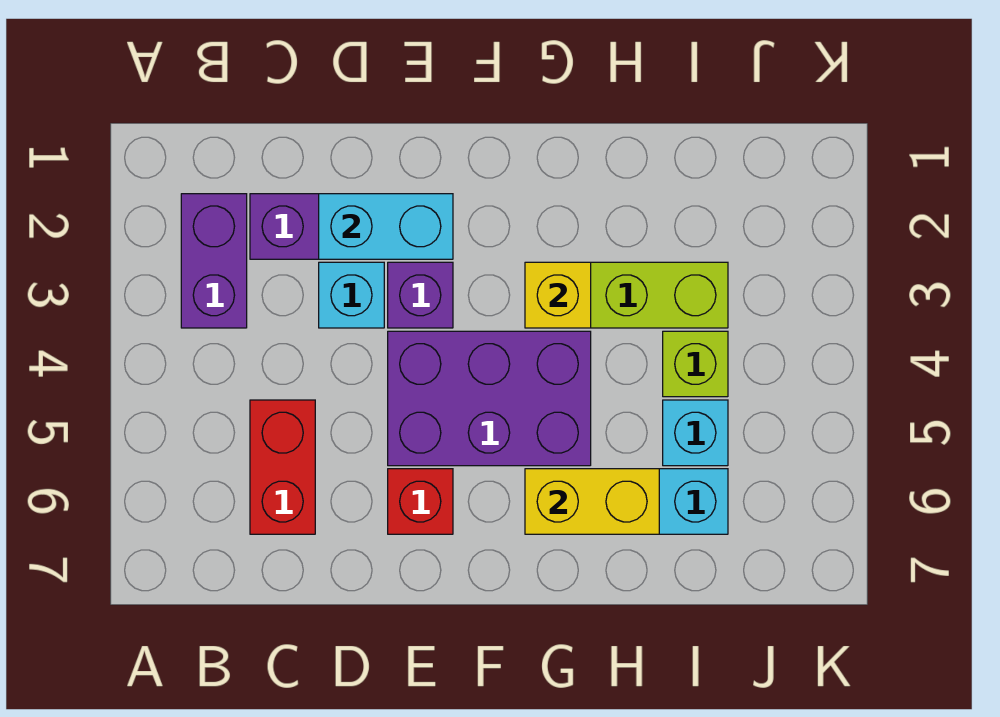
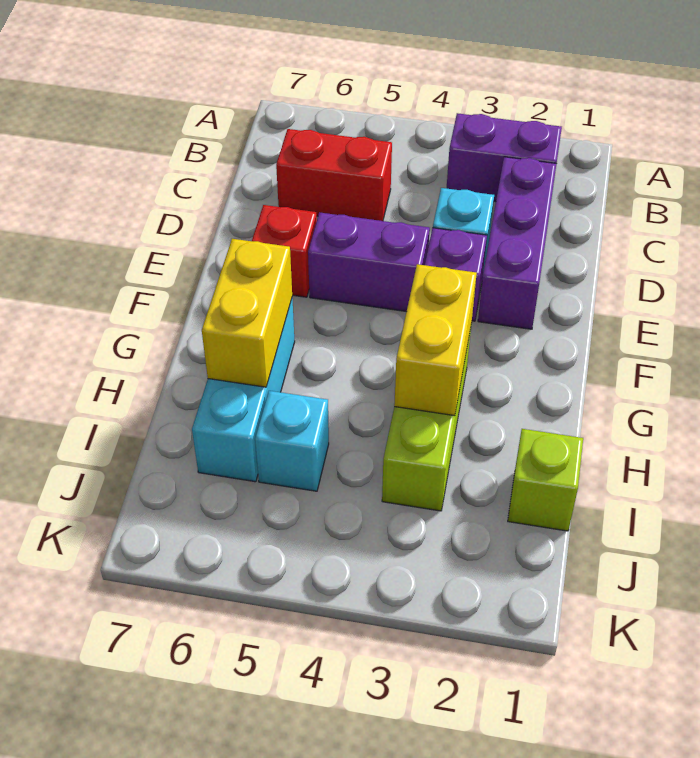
cyan 1x2 brick [319,194,453,259] -> none
purple 2x3 brick [388,331,591,466] -> purple 1x2 brick [308,212,430,312]
yellow 1x1 brick [525,262,591,328] -> yellow 1x2 brick [394,264,477,416]
lime 1x1 brick [663,331,728,397] -> lime 1x1 brick moved to [508,429,583,531]

